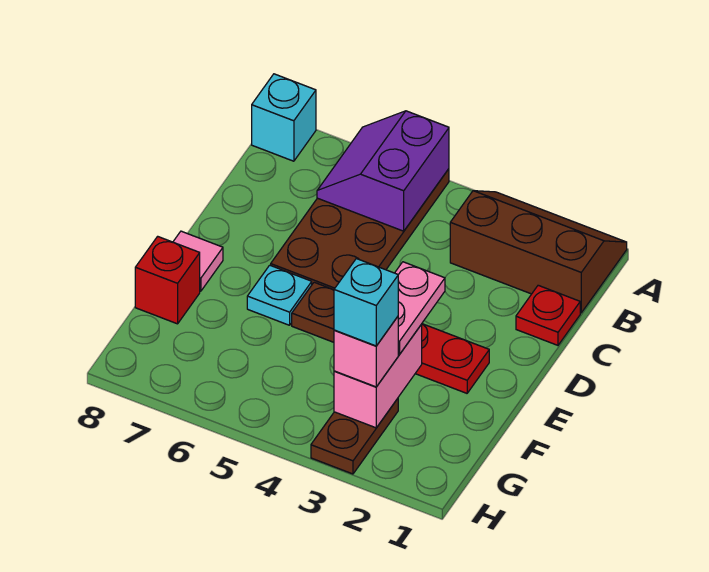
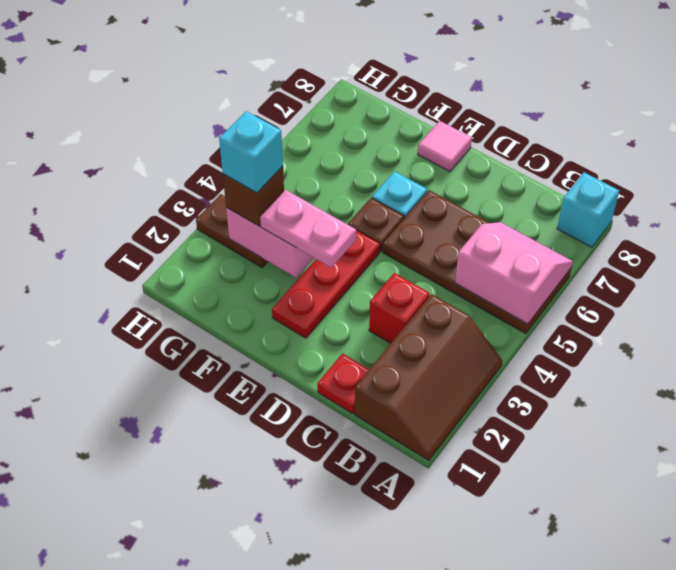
purple 2x2 slope [317,111,449,231] -> pink 2x2 slope [455,222,573,324]
red 1x1 brick [135,236,200,324] -> red 1x1 brick moved to [369,273,430,343]
pink 1x1 brick [334,317,398,387] -> brown 1x1 brick [223,166,284,226]

